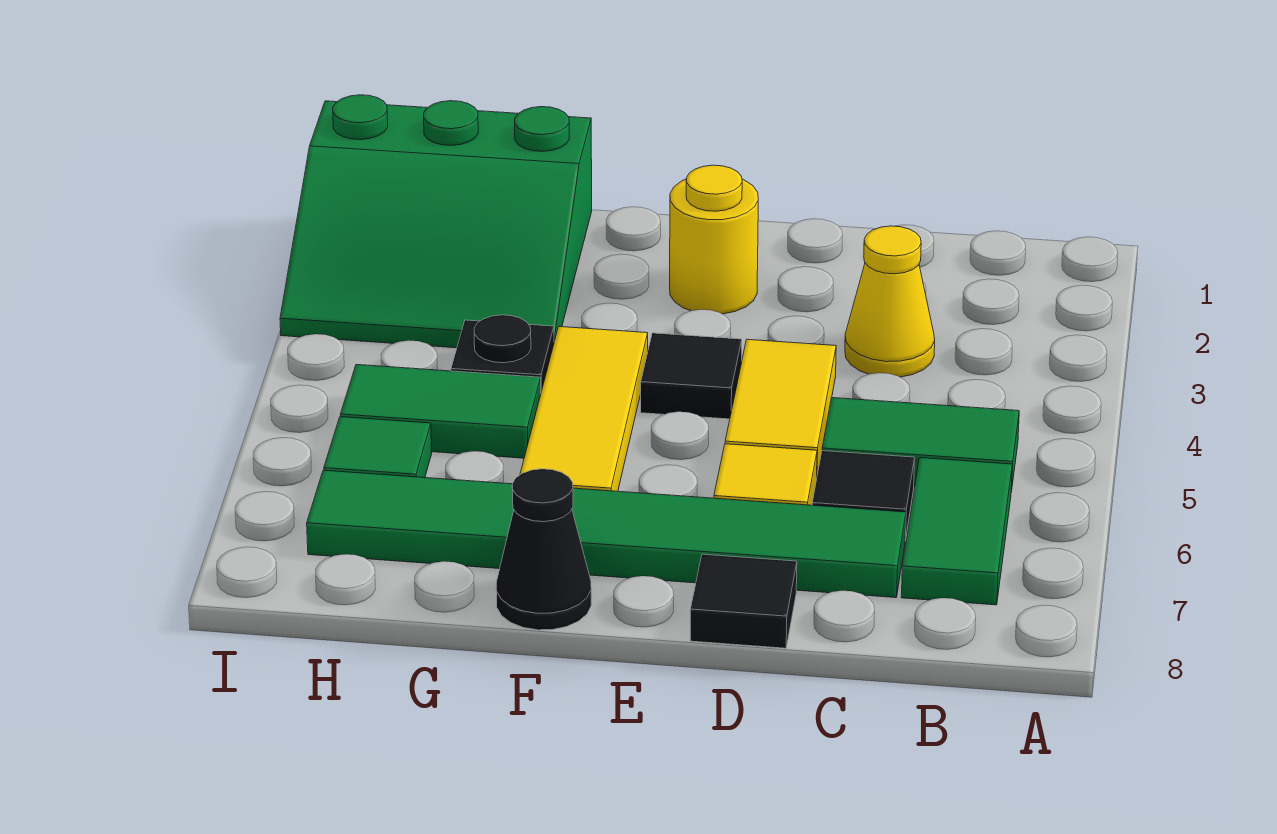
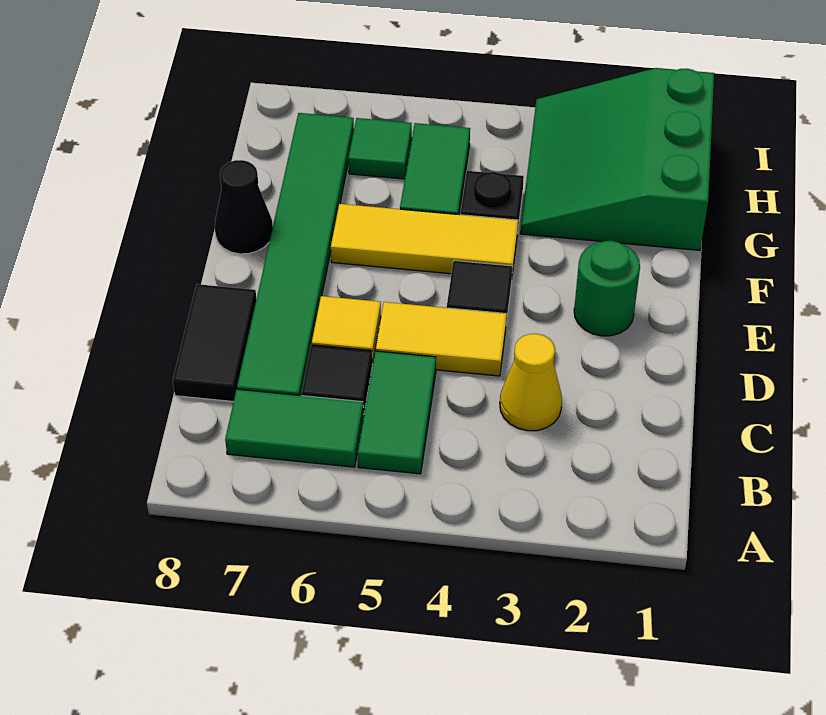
black 1x1 tile [690,554,797,648] -> black 1x2 tile [173,284,256,402]
yellow 1x1 round brick [670,165,758,314] -> green 1x1 round brick [574,241,640,336]

